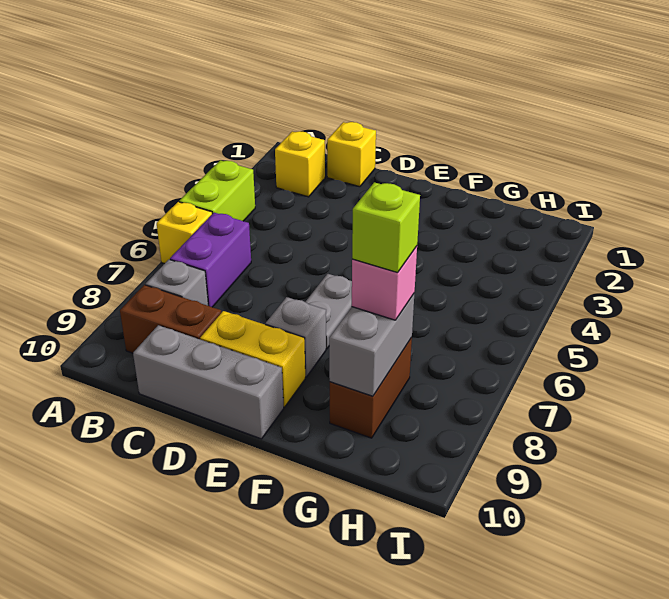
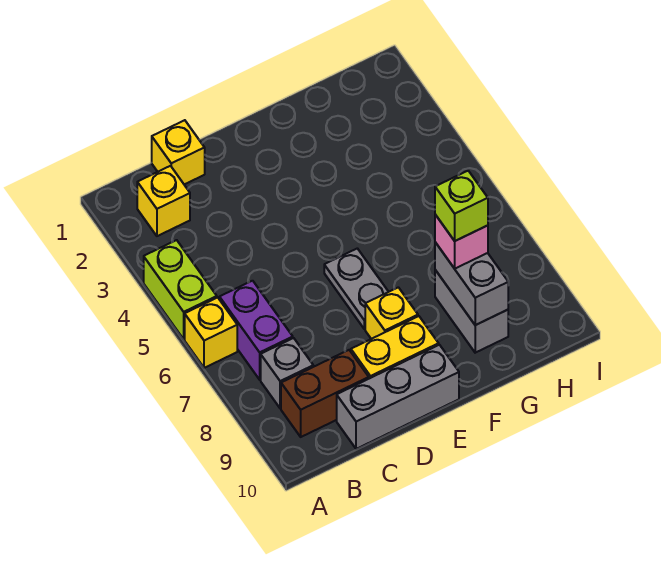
grey 1x1 brick [265,297,326,377] -> yellow 1x1 brick [365,287,418,339]
brown 1x2 brick [330,337,412,438] -> grey 1x2 brick [435,270,508,353]

